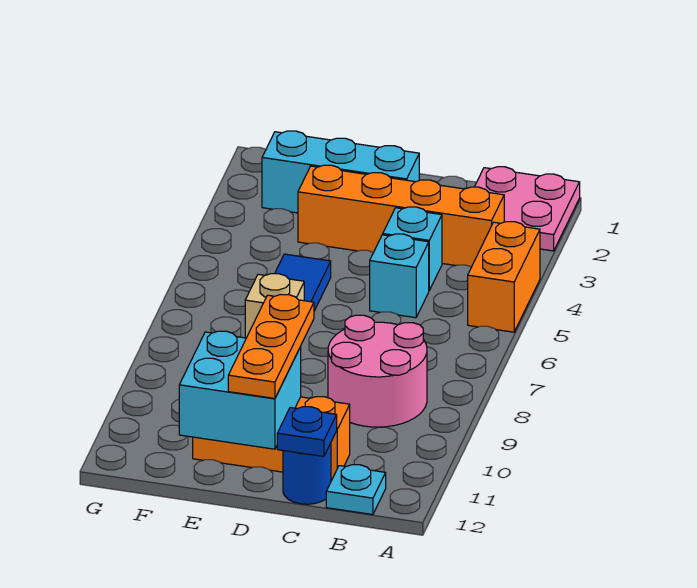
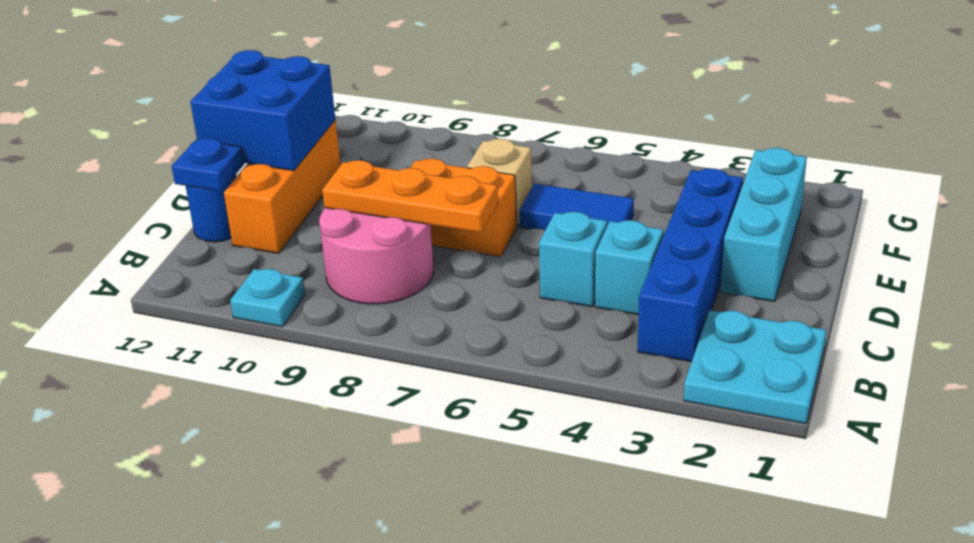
pink 2x2 plate [475,167,580,251] -> cyan 2x2 plate [684,310,826,423]
orange 1x2 brick [468,222,540,332] -> orange 1x2 brick moved to [410,159,517,257]
orange 1x4 brick [298,165,504,267] -> blue 1x4 brick [638,168,743,362]
cyan 1x1 plate [326,465,386,515] -> cyan 1x1 plate moved to [230,269,305,327]
orange 1x3 plate [228,295,314,398] -> orange 1x3 plate moved to [322,160,498,233]
cyan 2x2 brick [179,331,301,449] -> blue 2x2 brick [190,50,335,171]

